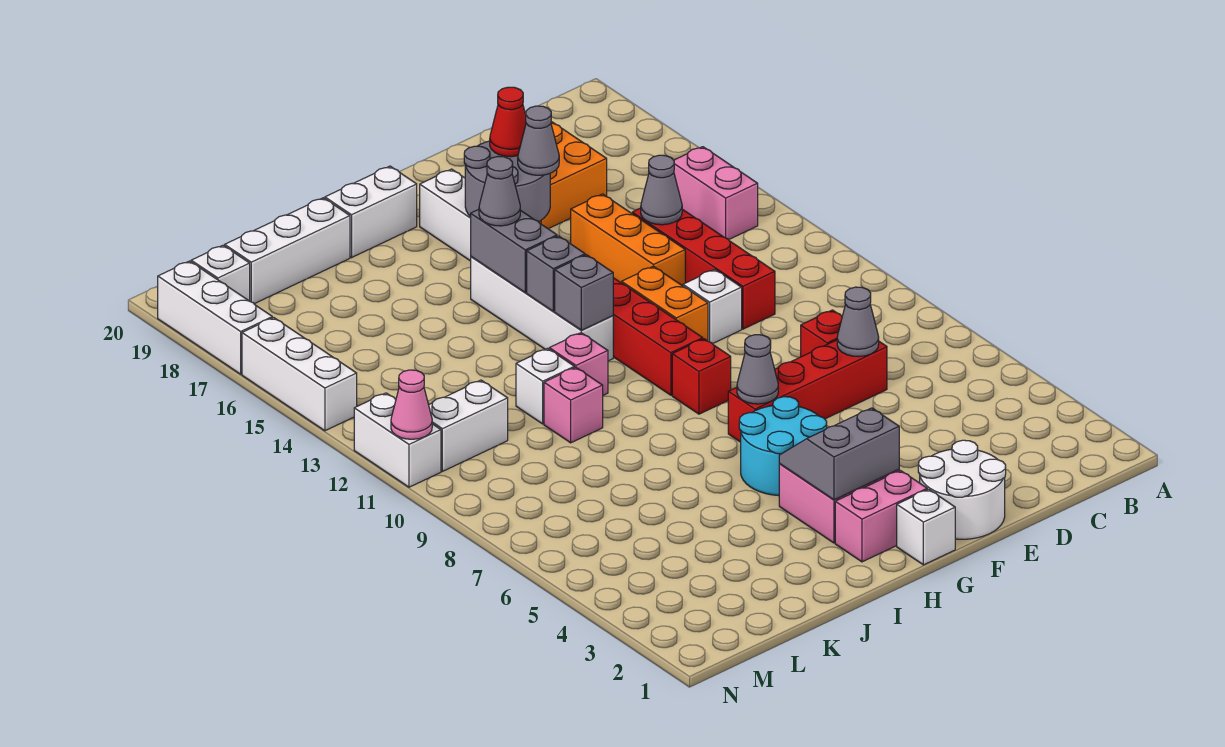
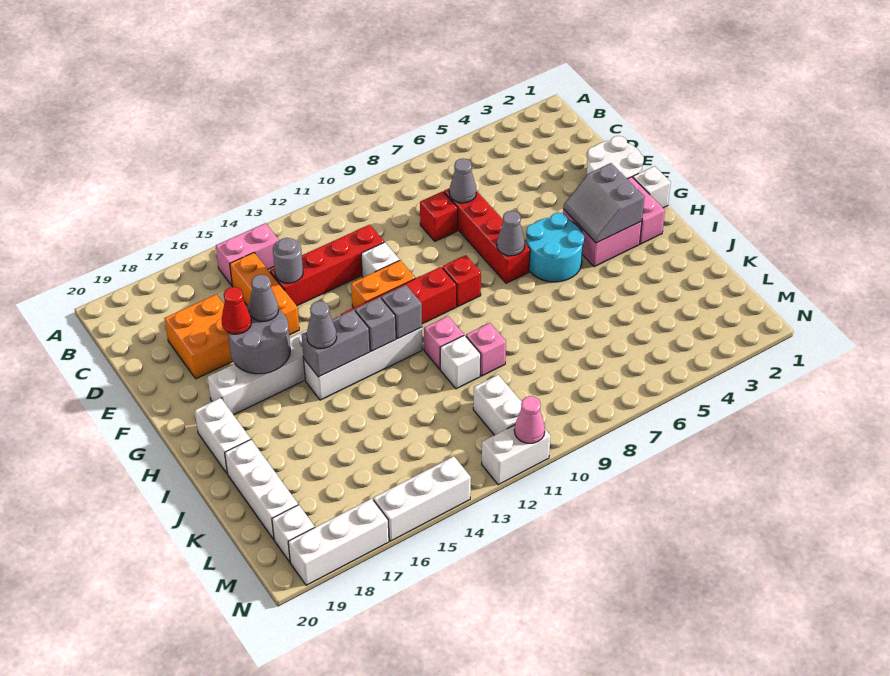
grey 1x1 cone [641,155,682,225] -> grey 1x1 round brick [273,238,303,283]
orange 1x3 brick [571,194,685,286] -> orange 1x3 brick turned to [230,253,299,335]

